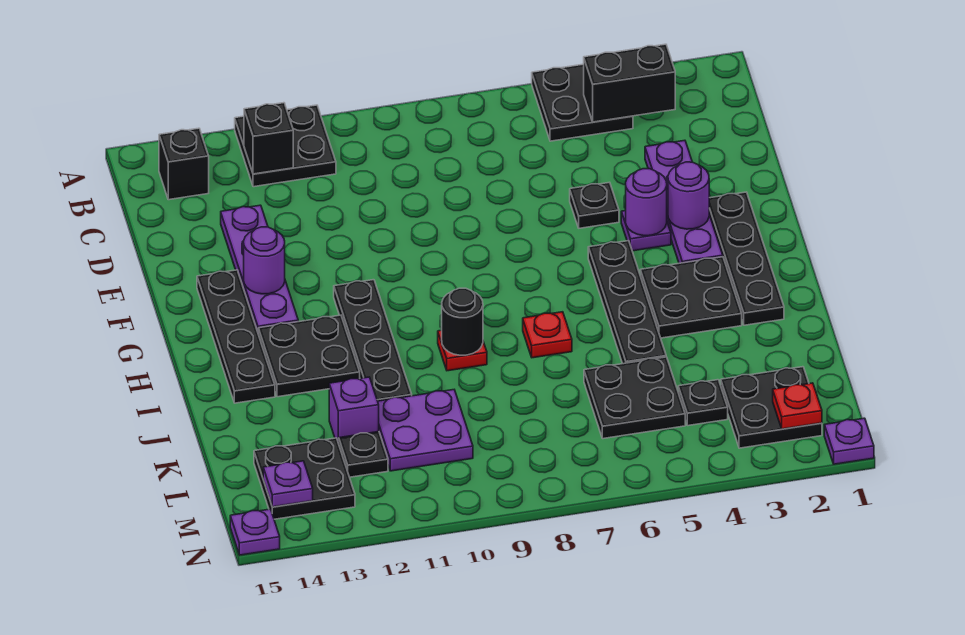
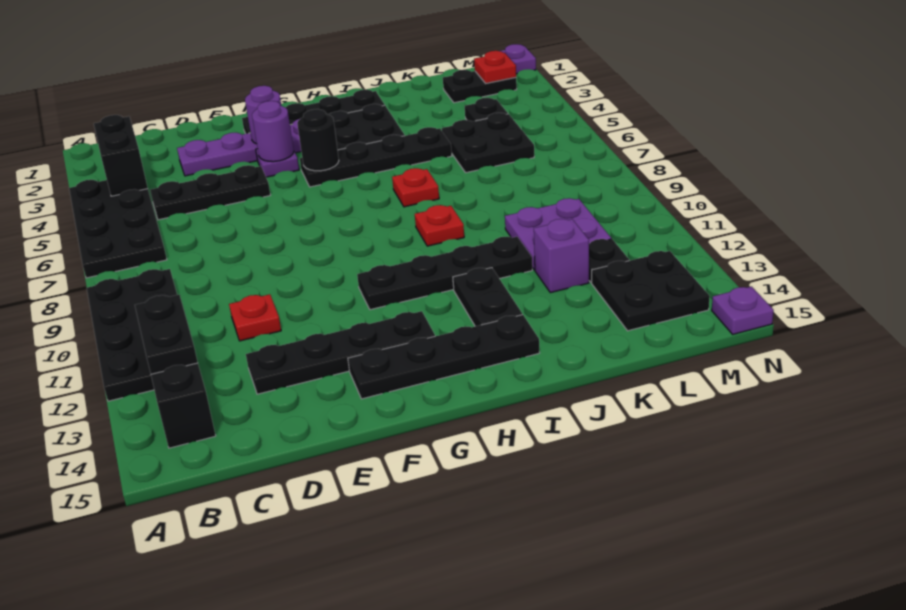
black 2x2 plate [532,64,633,141] -> black 2x4 plate [69,180,167,278]
black 2x2 plate [235,105,336,187] -> black 2x4 plate [87,269,177,401]
black 1x1 brick [244,103,293,174] -> black 1x2 brick [135,295,198,374]
none -> red 1x1 plate [229,294,281,341]
purple 1x4 plate [221,205,298,332] -> black 1x4 plate [246,311,435,394]
black 1x1 plate [570,182,619,228] -> black 1x3 plate [150,165,270,220]
purple 1x1 round brick [244,227,285,294] -> none
black 2x2 plate [258,315,360,397] -> black 1x2 plate [453,268,522,326]
black 1x1 round brick [442,288,483,355] -> black 1x1 round brick moved to [297,109,339,171]
black 2x2 plate [721,367,822,448] -> black 1x2 plate [443,70,517,103]
purple 1x1 plate [263,461,313,507] -> none

